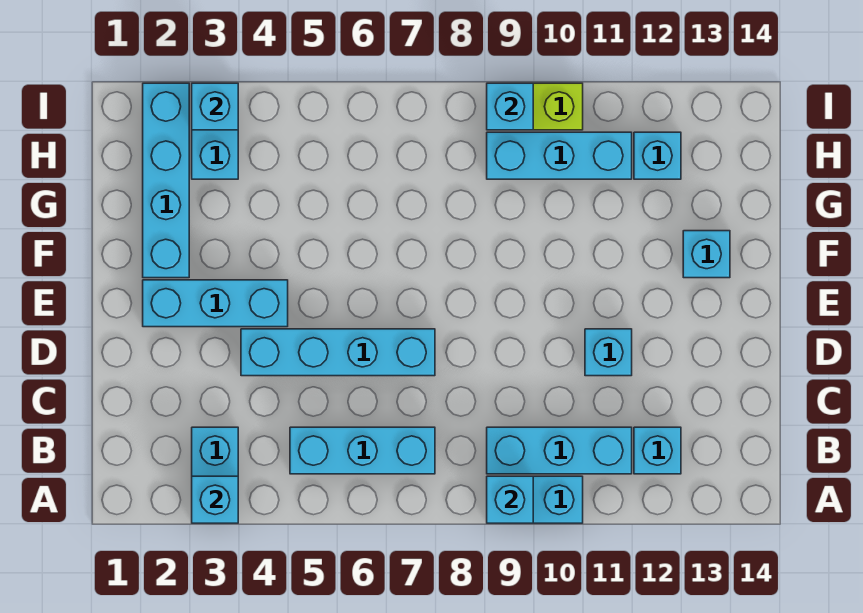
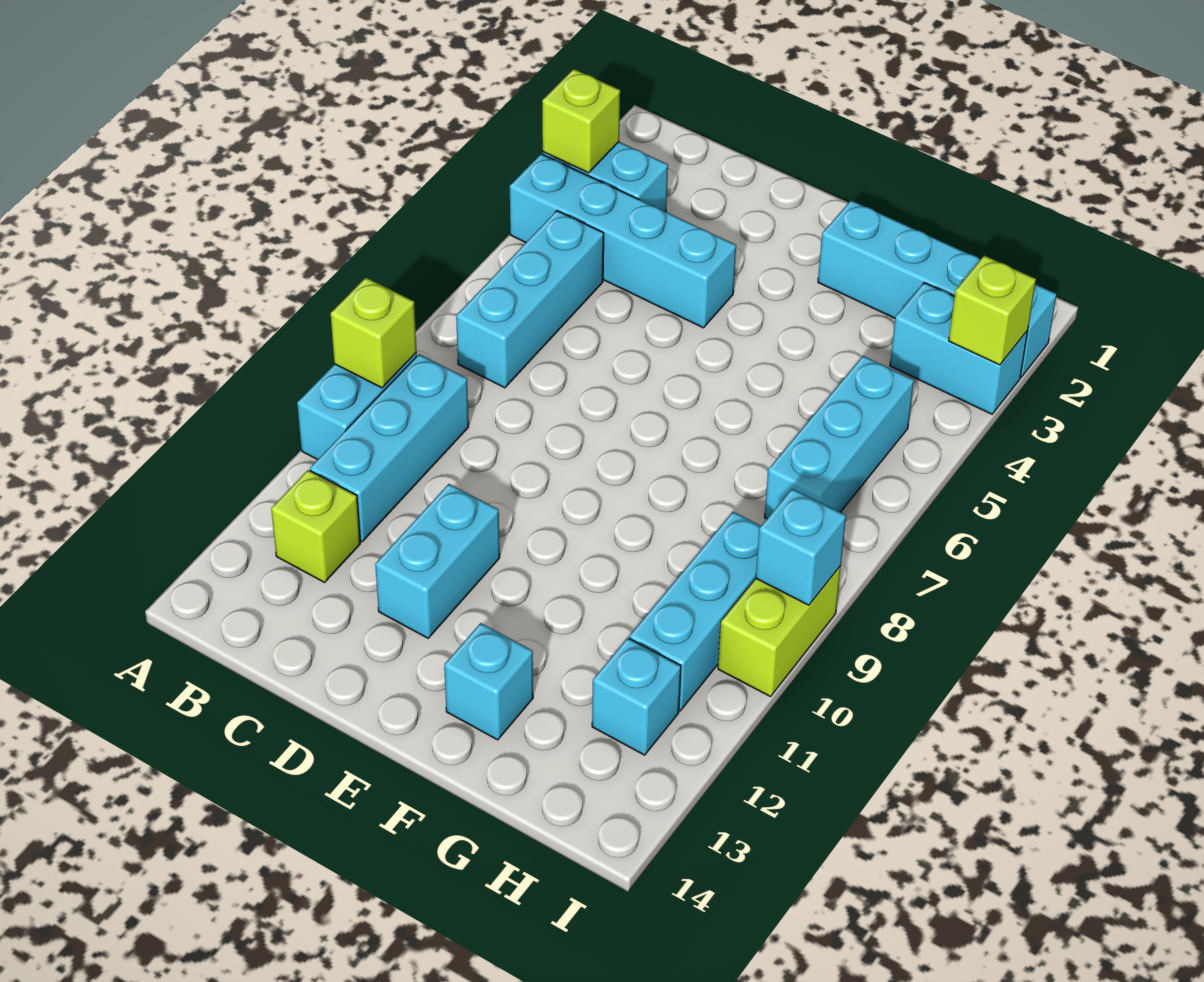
cyan 1x1 brick [192,476,238,523] -> lime 1x1 brick [542,69,620,173]
cyan 1x1 brick [487,476,533,523] -> lime 1x1 brick [330,278,417,388]
cyan 1x1 brick [634,427,681,474] -> lime 1x1 brick [271,470,360,582]
cyan 1x4 brick [241,329,435,376] -> cyan 1x4 brick turned to [510,154,736,328]
cyan 1x1 brick [585,329,632,376] -> cyan 1x2 brick [375,484,500,638]
cyan 1x3 brick [143,280,288,327] -> cyan 1x3 brick moved to [764,356,914,519]
cyan 1x1 brick [192,83,238,130] -> lime 1x1 brick [949,255,1036,365]

